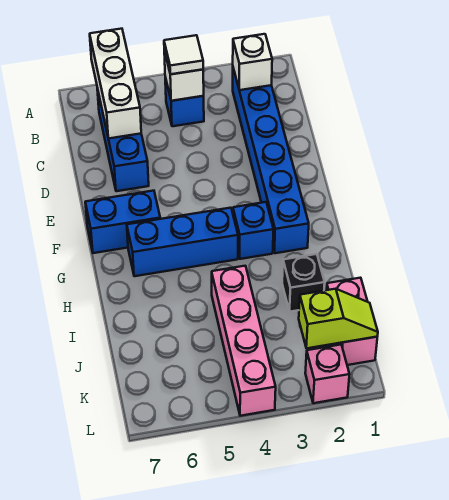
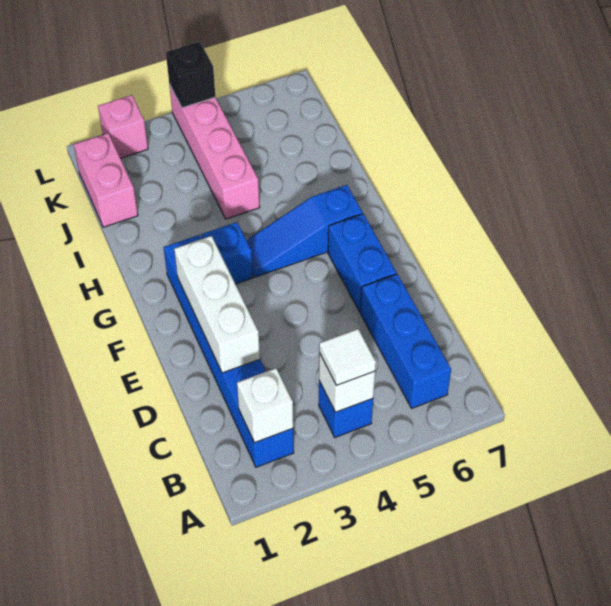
white 1x3 brick [90,29,141,139] -> white 1x3 brick moved to [174,236,260,373]
blue 1x2 brick [85,191,160,253] -> blue 1x2 brick turned to [328,214,397,312]
blue 1x3 brick [127,208,238,276] -> blue 1x3 slope [246,185,363,277]
black 1x1 brick [282,254,325,312] -> black 1x1 brick moved to [166,41,215,108]
lime 1x2 slope [299,289,378,348] -> none

